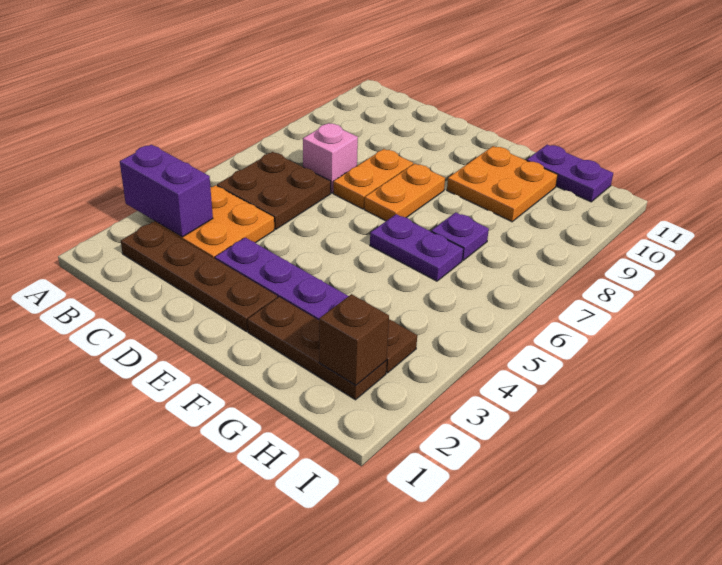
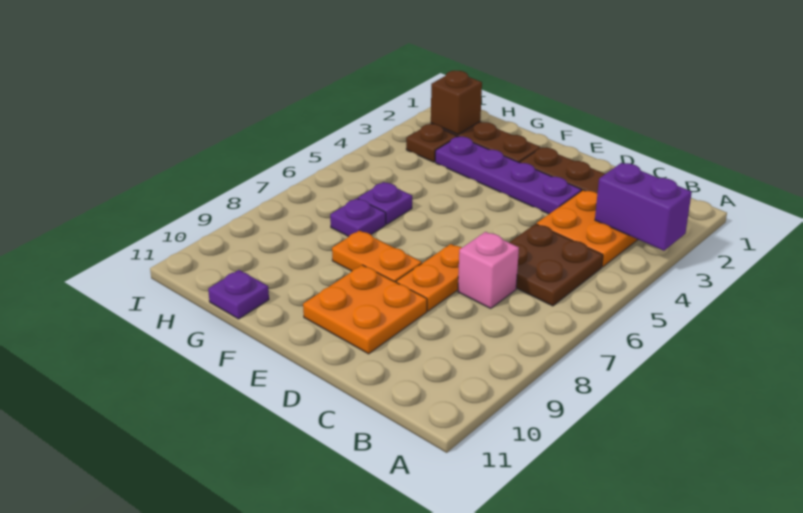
orange 1x2 plate [364,164,445,221] -> orange 1x2 plate turned to [332,230,422,282]
purple 1x2 plate [370,214,463,281] -> purple 1x1 plate [358,182,412,224]
orange 2x2 plate [447,146,558,222] -> orange 2x2 plate moved to [303,265,427,354]
purple 1x2 plate [527,145,613,202] -> purple 1x1 plate [208,270,269,319]

